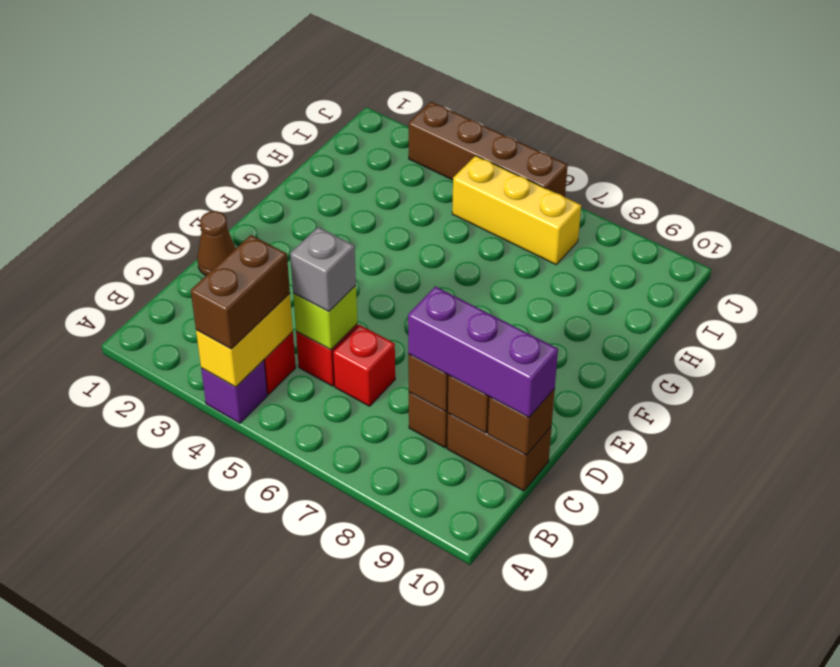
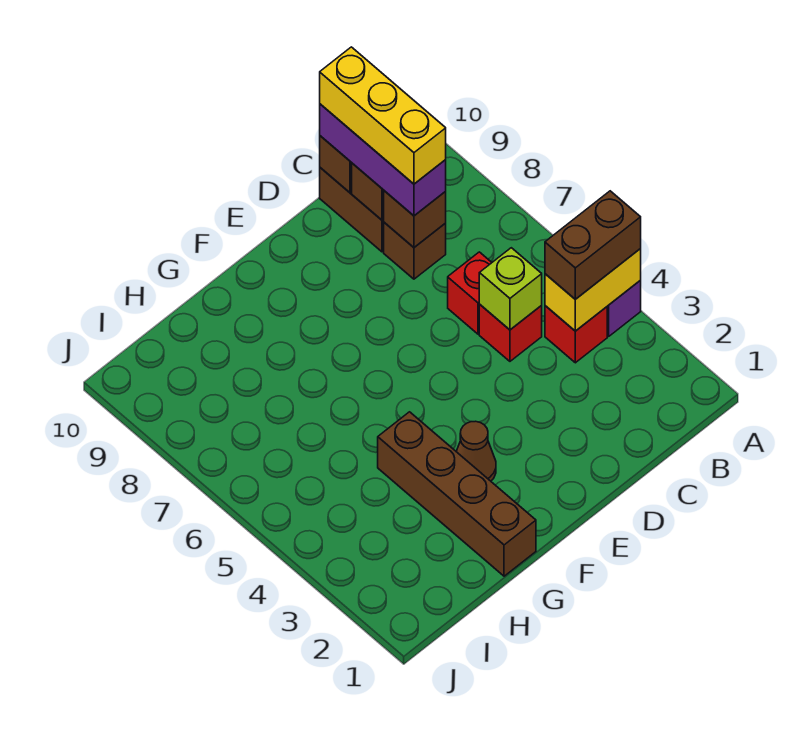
grey 1x1 brick [290,227,356,311] -> none
brown 1x1 cone [197,211,236,275] -> brown 1x1 cone moved to [456,421,496,481]
yellow 1x3 brick [452,156,581,264] -> yellow 1x3 brick moved to [320,47,446,184]
brown 1x4 brick [409,102,568,197] -> brown 1x4 brick moved to [378,412,536,576]

